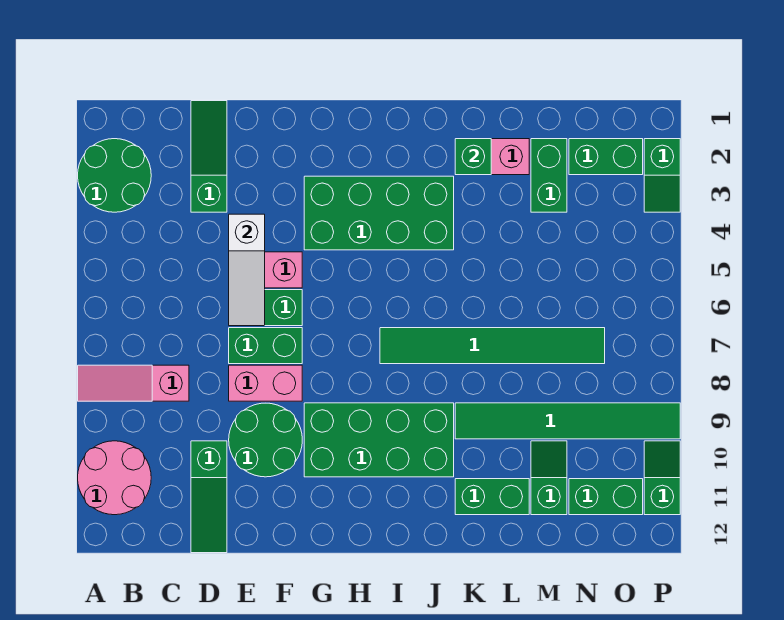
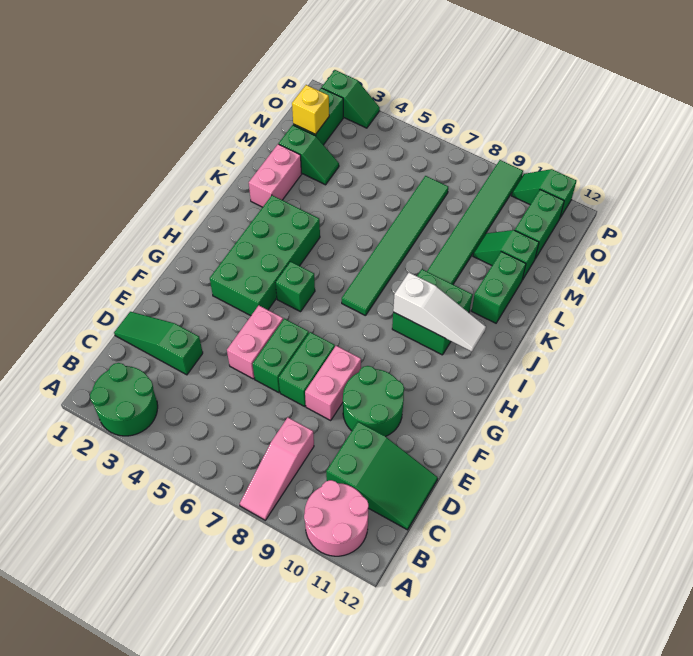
green 1x3 slope [191,441,227,553] -> green 2x3 slope [326,422,438,530]
white 1x3 slope [229,214,265,326] -> white 1x3 slope moved to [393,272,486,352]
green 2x4 brick [304,403,454,477] -> green 2x2 brick [392,269,472,355]
green 1x1 brick [455,139,491,175] -> green 1x1 brick moved to [275,261,315,312]
green 1x2 brick [531,139,567,212] -> green 1x2 slope [279,125,339,185]
none -> yellow 1x1 brick [292,85,329,134]

